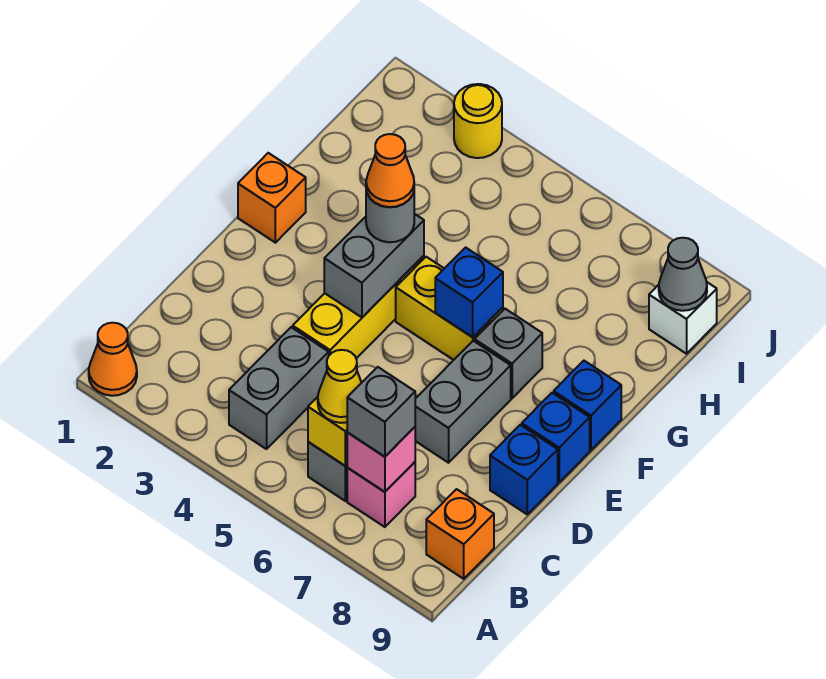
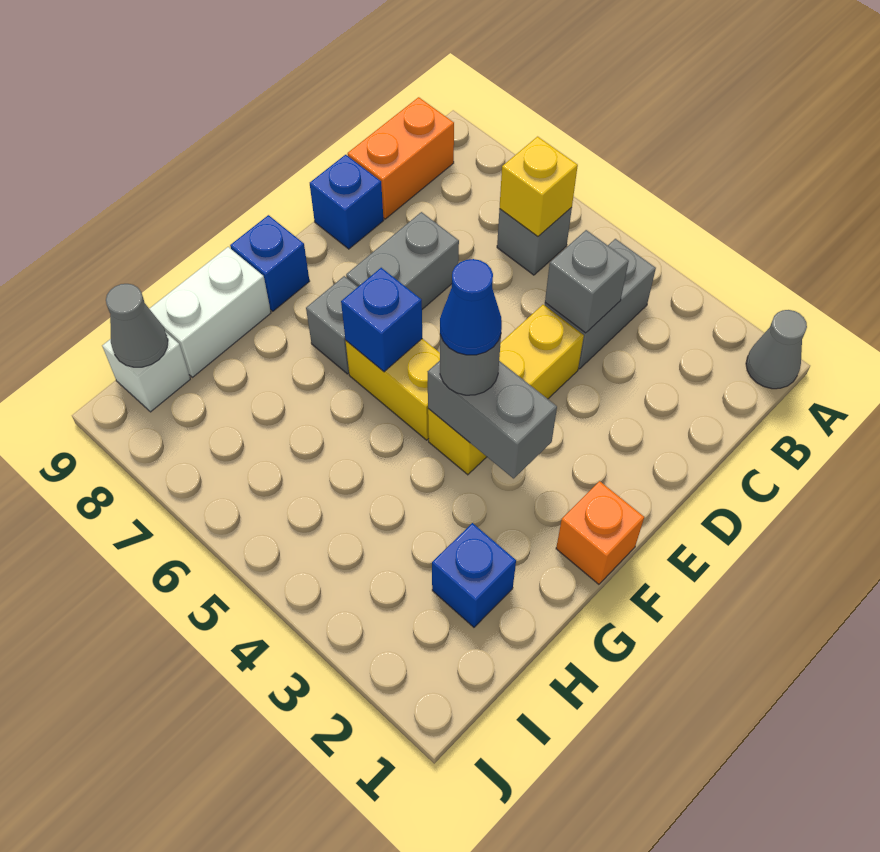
orange 1x1 cone [89,323,137,396] -> grey 1x1 cone [746,310,807,389]
yellow 1x1 cone [318,350,361,423] -> none
pink 1x1 brick [347,462,415,527] -> none
pink 1x1 brick [347,427,415,492] -> none
grey 1x1 brick [347,367,415,457] -> grey 1x1 brick moved to [545,230,629,333]
orange 1x1 brick [426,489,494,579] -> orange 1x2 brick [348,97,454,219]
grey 1x2 brick [324,214,424,317] -> grey 1x2 brick turned to [428,361,557,478]
blue 1x1 brick [522,393,590,482] -> blue 1x1 brick moved to [432,523,516,627]
orange 1x1 cone [366,134,414,207] -> blue 1x1 cone [440,259,502,355]
none -> white 1x2 brick [149,247,271,377]
yellow 1x1 round brick [454,84,502,158] -> none

